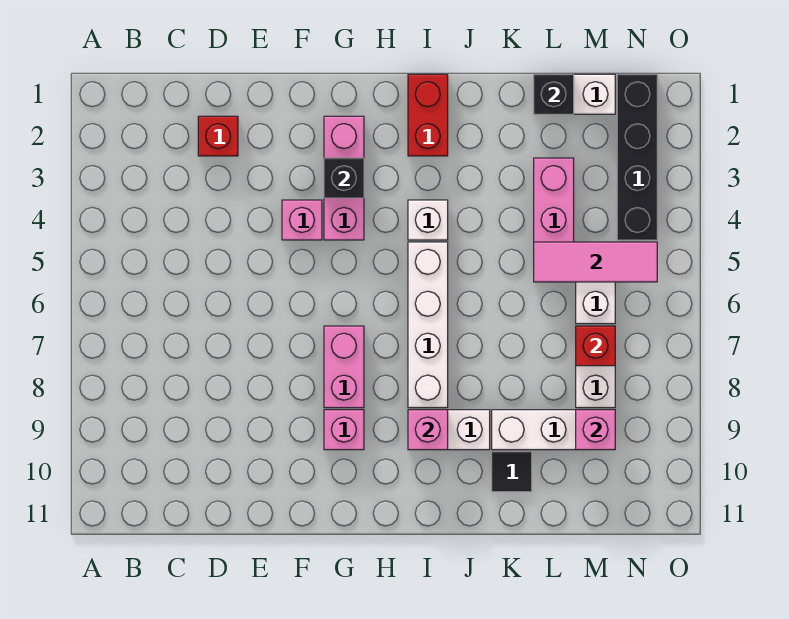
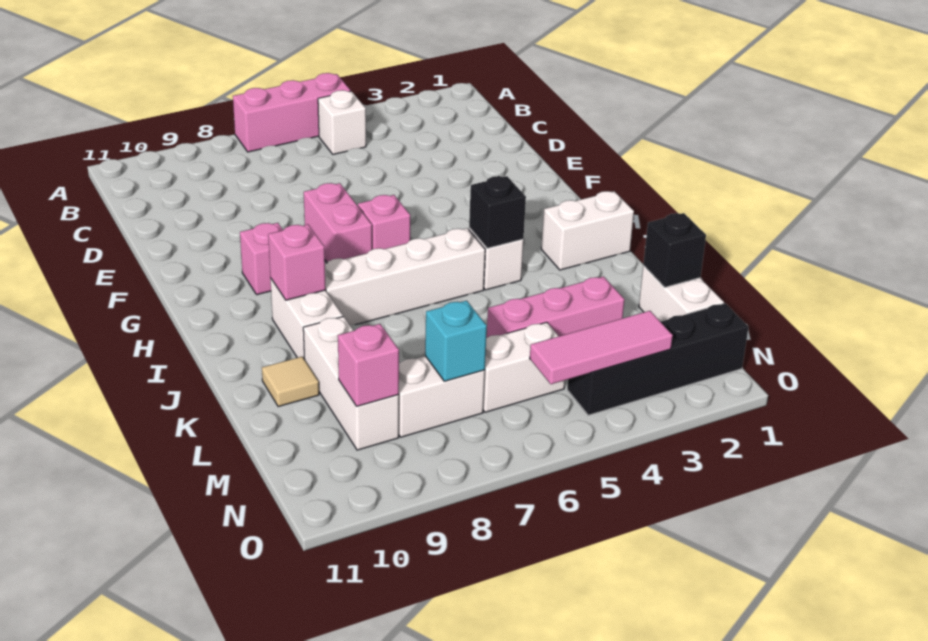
none -> white 1x1 brick [318,90,366,154]
red 1x1 brick [198,116,238,156] -> none
pink 1x1 brick [282,200,322,240] -> pink 1x1 brick moved to [358,195,410,250]
pink 1x3 brick [324,116,364,240] -> pink 1x3 brick moved to [233,73,351,152]
black 1x1 brick [324,158,364,198] -> black 1x1 brick moved to [469,176,526,248]
pink 1x2 brick [324,326,364,408] -> pink 1x2 brick turned to [304,183,372,263]
red 1x2 brick [408,74,448,156] -> white 1x2 brick [541,191,634,270]
black 1x1 tile [492,452,532,492] -> tan 1x1 tile [262,357,319,407]
pink 1x3 tile [534,242,657,282] -> pink 1x3 tile turned to [530,311,673,384]
red 1x1 brick [576,326,615,366] -> cyan 1x1 brick [425,301,487,381]

